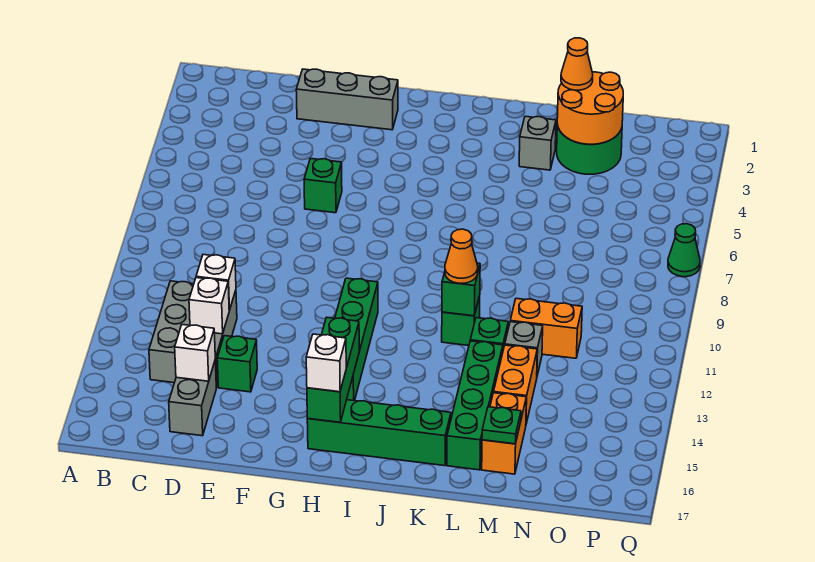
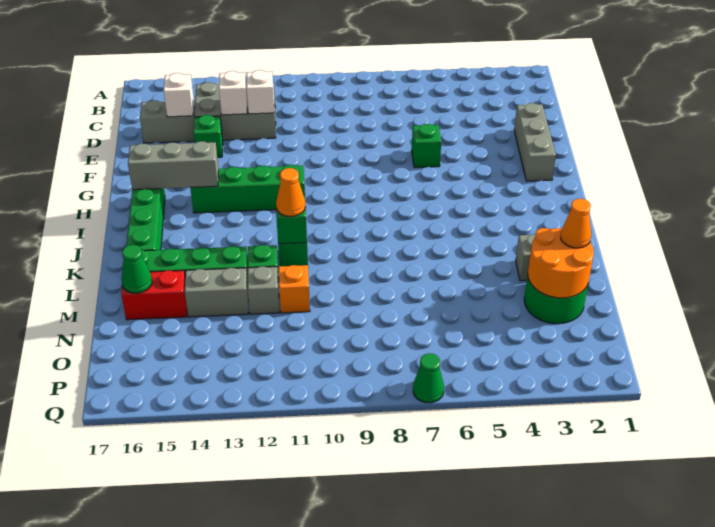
green 1x3 brick [307,317,359,422] -> grey 1x3 brick [128,141,218,190]
white 1x1 brick [306,334,346,392] -> none
orange 1x2 brick [510,299,582,358] -> orange 1x1 brick [279,265,310,313]
orange 1x2 brick [494,345,537,424] -> grey 1x2 brick [185,268,249,317]
orange 1x2 brick [482,393,526,474] -> red 1x2 brick [121,270,187,320]
green 1x1 plate [482,407,521,444] -> green 1x1 cone [122,245,152,293]

